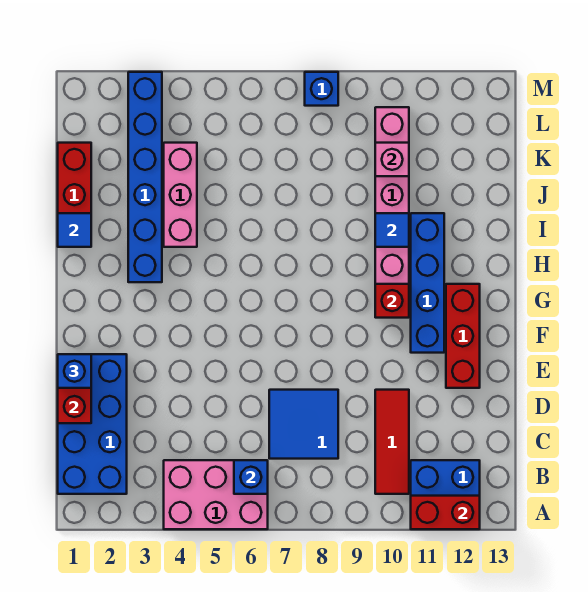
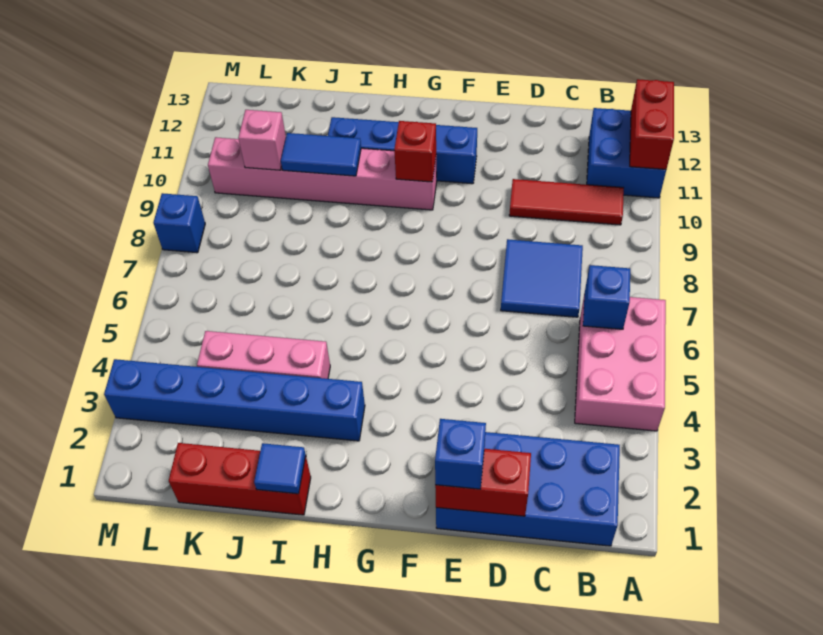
red 1x3 brick [446,284,480,388] -> none
blue 1x1 tile [375,213,409,247] -> blue 1x2 tile [281,133,361,176]

